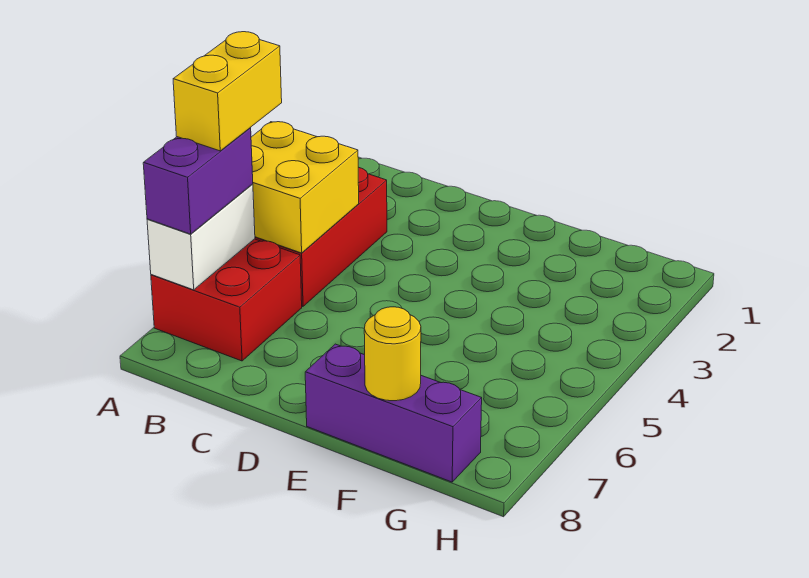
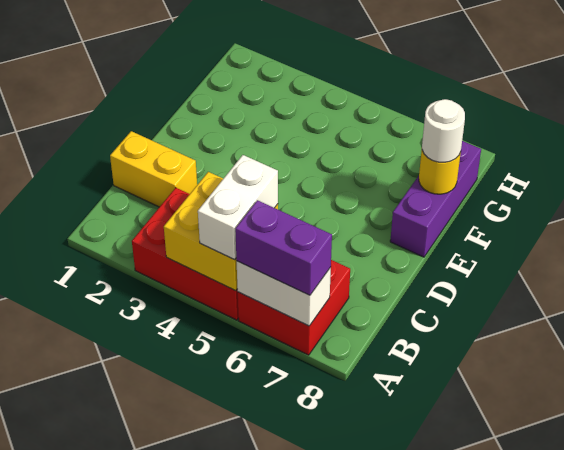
none -> white 1x2 brick [198,155,278,260]
yellow 1x2 brick [173,32,282,151] -> yellow 1x2 brick moved to [110,131,197,207]
none -> white 1x1 round brick [422,99,465,162]

